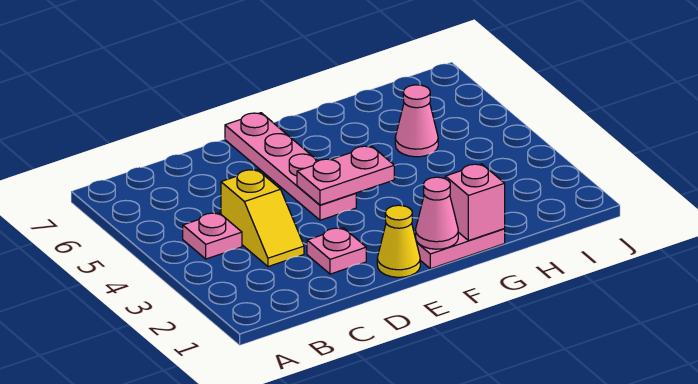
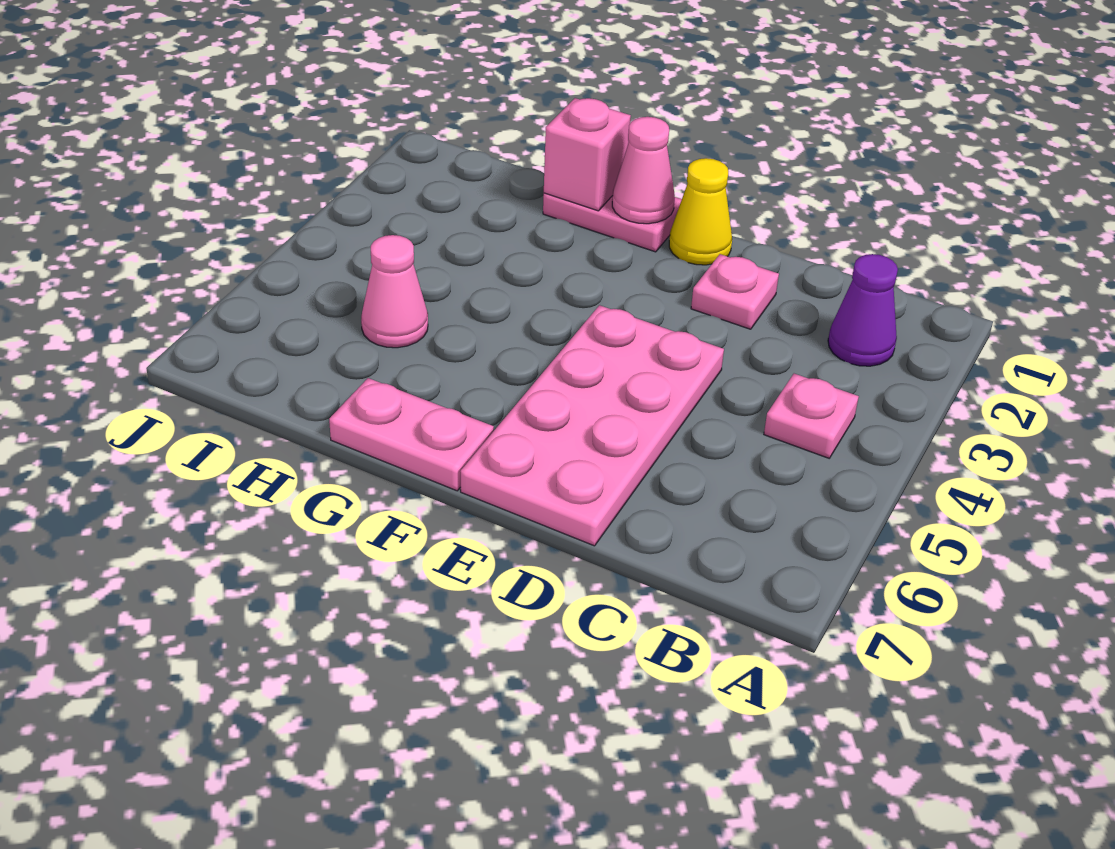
none -> purple 1x1 cone [828,254,898,366]
yellow 1x2 slope [221,170,304,267] -> none
pink 1x4 plate [225,113,356,220] -> pink 2x4 plate [460,305,724,546]
pink 1x2 plate [297,146,394,205] -> pink 1x2 plate moved to [329,378,494,491]

